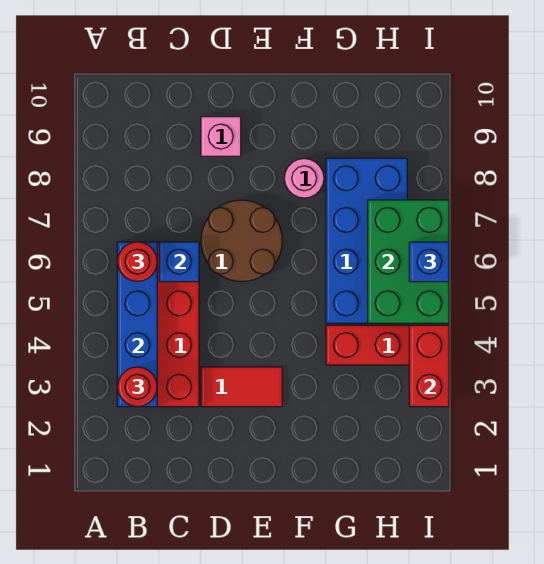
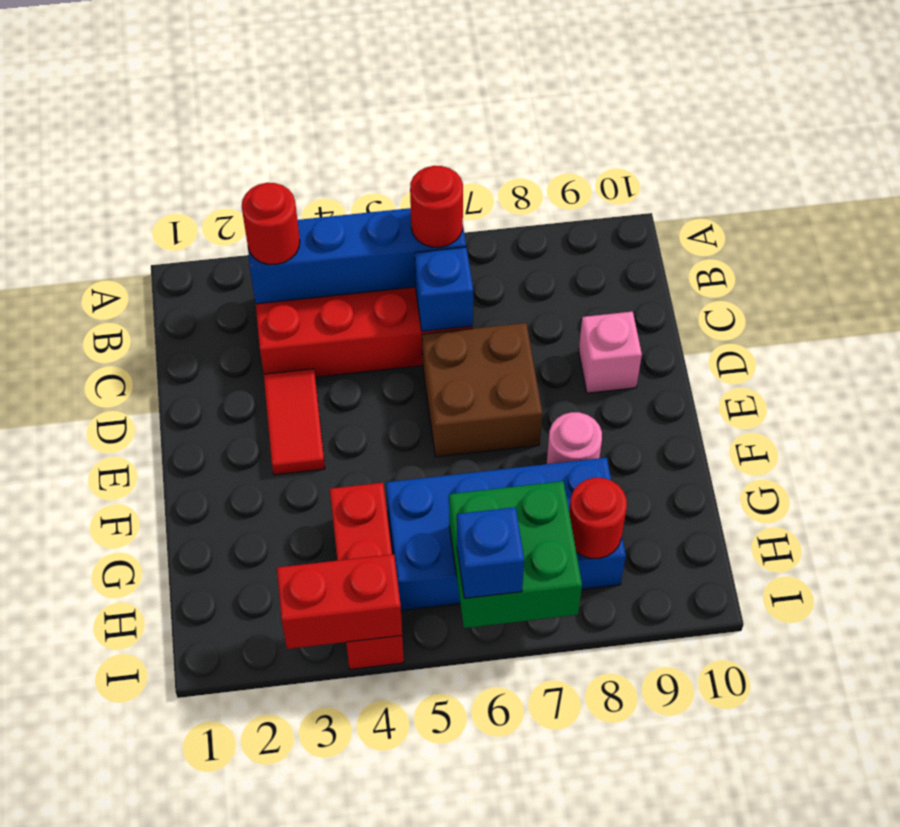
brown 2x2 round brick [201,200,282,282] -> brown 2x2 brick [422,323,542,457]
green 2x3 brick [368,200,449,323] -> green 2x2 brick [449,481,582,628]
none -> red 1x1 round brick [569,478,627,559]

